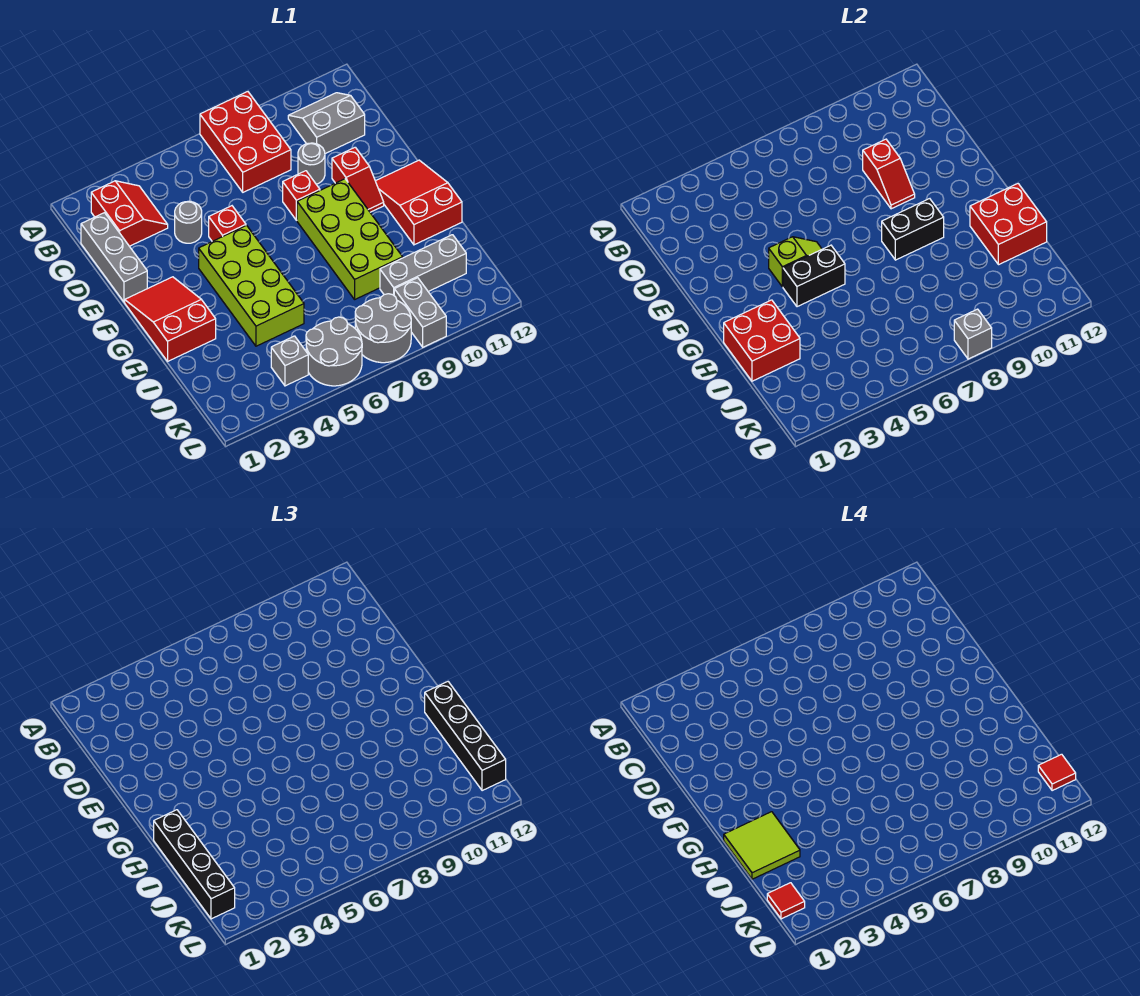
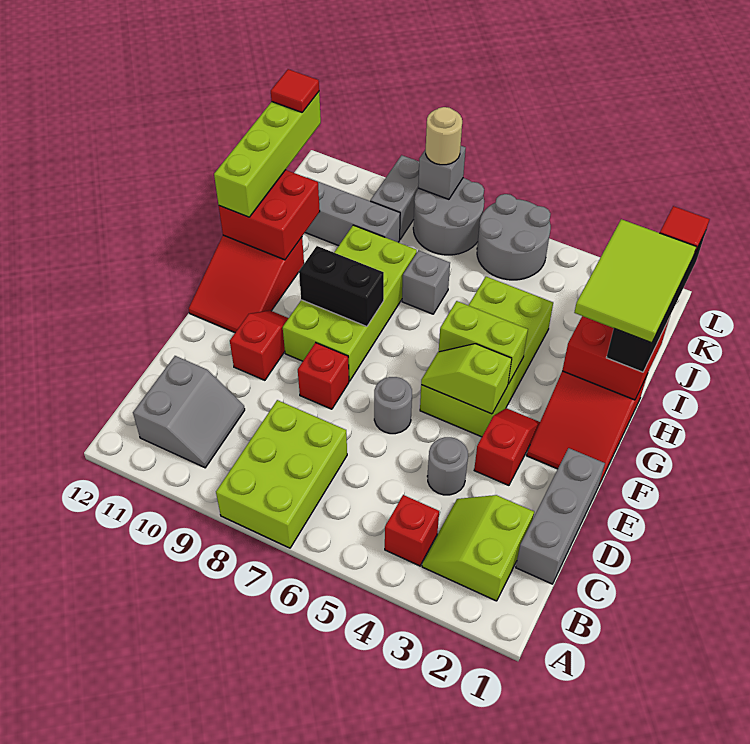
red 2x3 brick [200,92,291,192] -> lime 2x3 brick [216,400,347,548]
red 2x2 slope [91,181,168,246] -> lime 2x2 slope [422,495,534,601]
grey 2x2 slope [288,93,365,154] -> grey 2x2 slope turned to [133,356,245,468]
grey 1x1 round brick [298,143,325,184] -> grey 1x1 round brick moved to [374,377,412,434]
red 1x2 slope [863,139,915,209] -> red 1x2 slope moved to [474,408,540,485]
red 1x1 brick [209,206,246,241] -> red 1x1 brick moved to [385,495,439,566]
black 1x2 brick [783,245,845,307] -> lime 1x2 brick [439,301,528,384]
lime 2x2 tile [724,812,800,879] -> lime 2x3 tile [574,219,696,343]
black 1x4 brick [425,682,506,791] -> lime 1x4 brick [214,92,321,217]
grey 1x1 brick [271,336,308,386] -> grey 1x1 brick moved to [402,250,450,314]
none -> tan 1x1 round brick [426,107,462,165]

